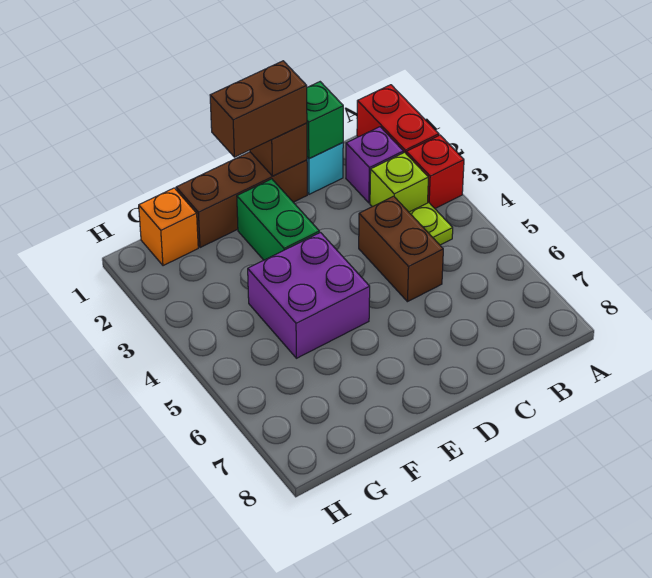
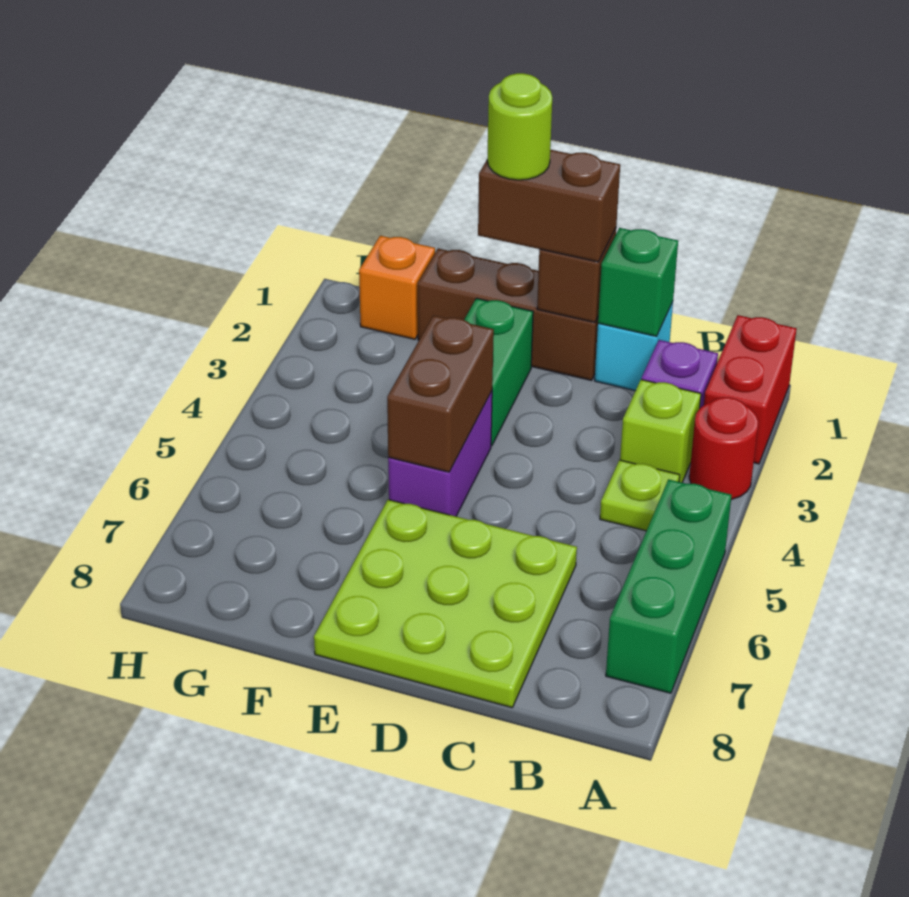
red 1x1 brick [406,135,464,208] -> red 1x1 round brick [689,397,758,500]
none -> green 1x3 brick [606,479,732,693]
brown 1x2 brick [359,196,443,302] -> brown 1x2 brick moved to [387,315,494,472]
none -> lime 3x3 plate [314,500,577,708]
none -> lime 1x1 round brick [487,73,552,180]
purple 2x2 brick [248,233,370,358] -> purple 1x2 brick [388,391,492,516]

